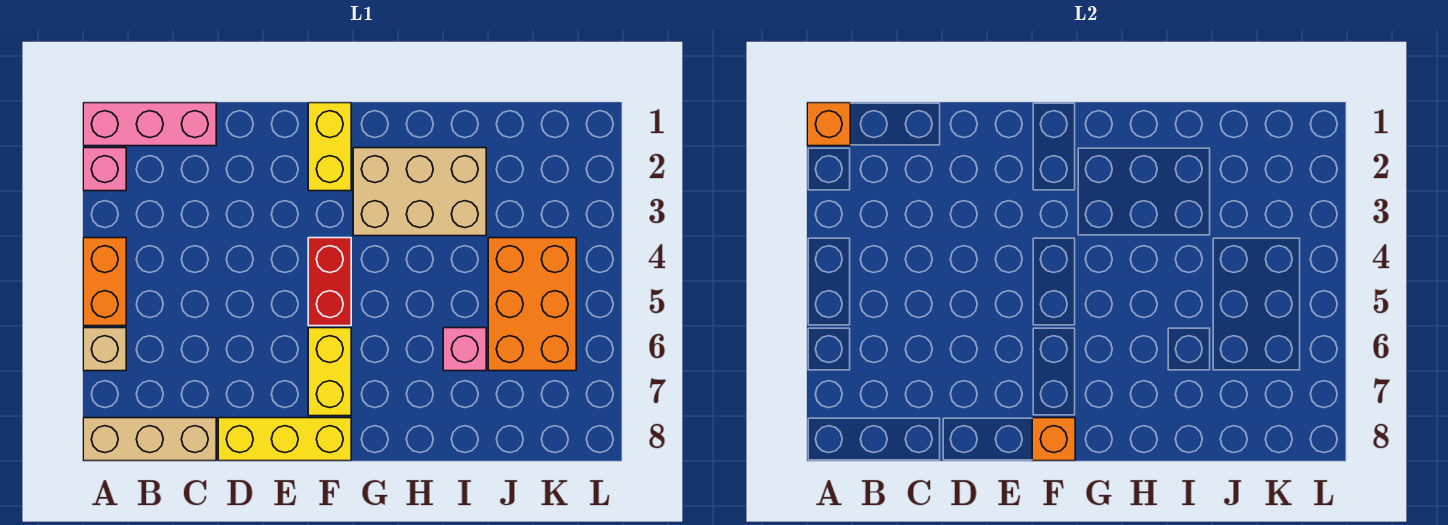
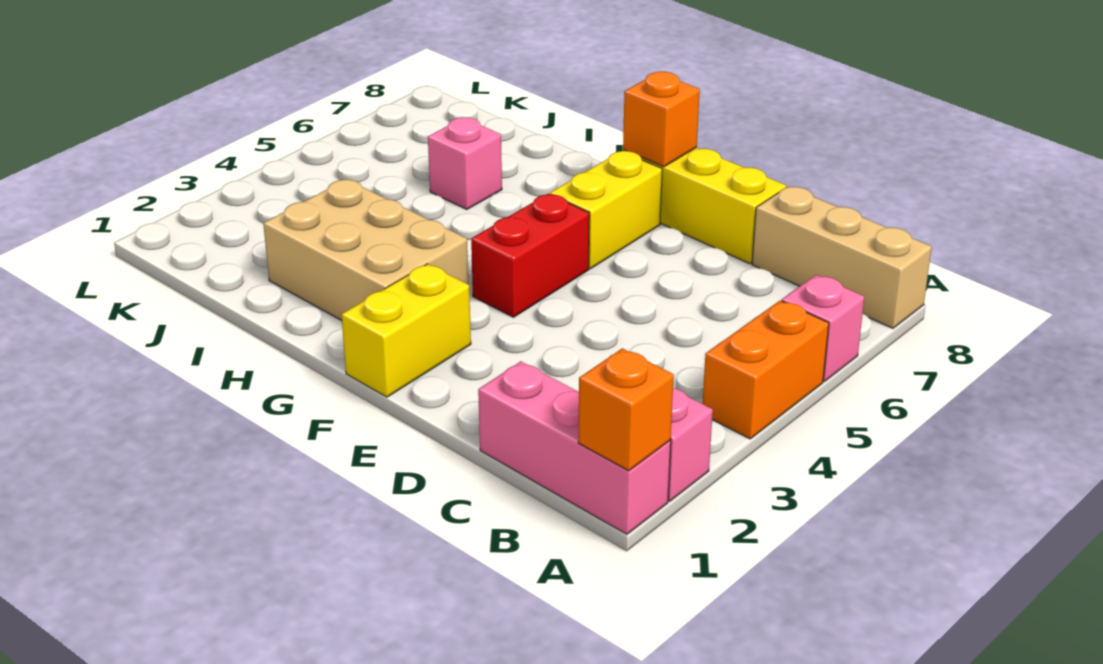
tan 1x1 brick [83,328,126,371] -> pink 1x1 brick [782,275,864,381]
orange 2x3 brick [488,238,576,371] -> none

